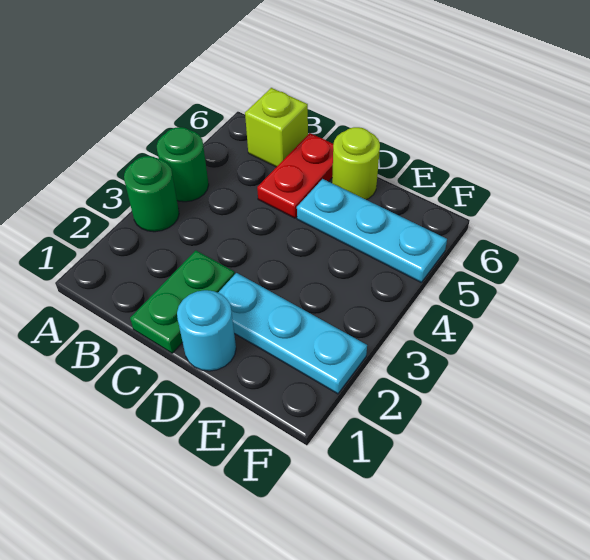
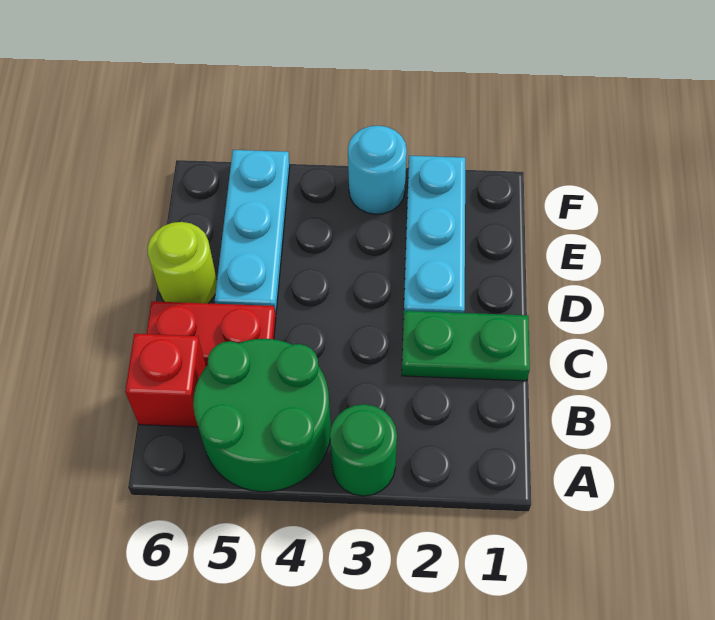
green 1x1 round brick [157,127,209,202] -> green 2x2 round brick [193,339,331,492]
lime 1x1 brick [245,88,308,167] -> red 1x1 brick [125,334,206,427]
cyan 1x1 round brick [177,290,236,371] -> cyan 1x1 round brick moved to [348,126,407,214]

